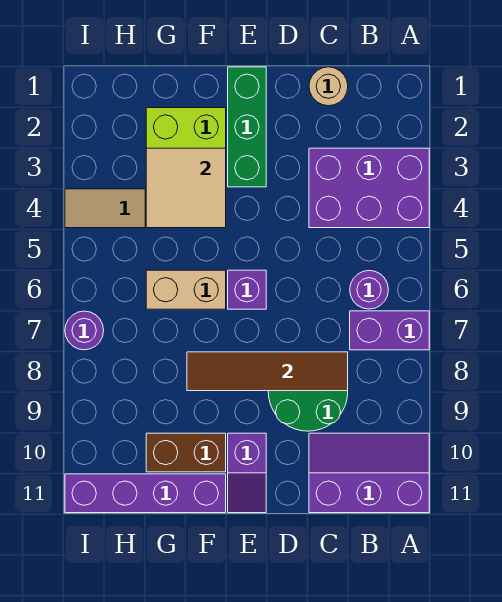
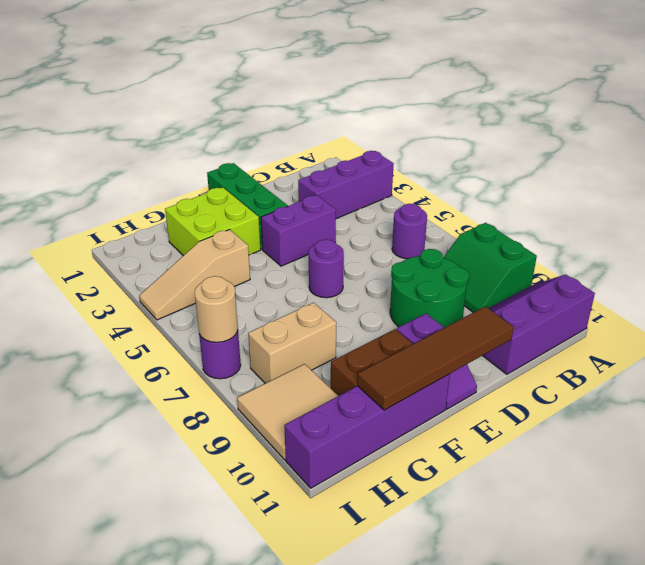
purple 2x3 brick [309,148,429,228] -> purple 1x3 brick [298,151,394,219]
purple 1x2 brick [350,311,429,350] -> purple 1x2 brick moved to [261,195,336,266]
none -> green 2x2 slope [444,223,537,313]
tan 1x1 round brick [309,67,348,106] -> tan 1x1 round brick moved to [195,276,238,342]
brown 1x4 tile [187,352,348,391] -> brown 1x4 tile moved to [357,306,514,410]
purple 1x1 brick [228,270,266,309] -> purple 1x1 round brick [309,240,344,298]
tan 2x2 tile [146,148,226,228] -> tan 2x2 tile moved to [237,364,338,460]
tan 1x2 brick [146,270,226,309] -> tan 1x2 brick moved to [248,303,336,383]

